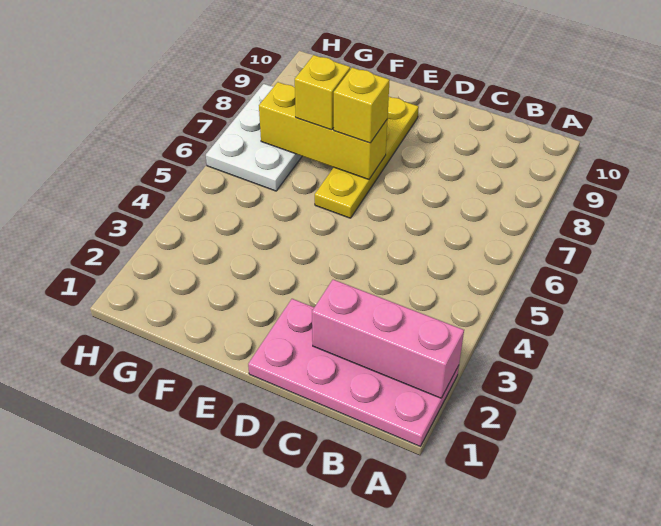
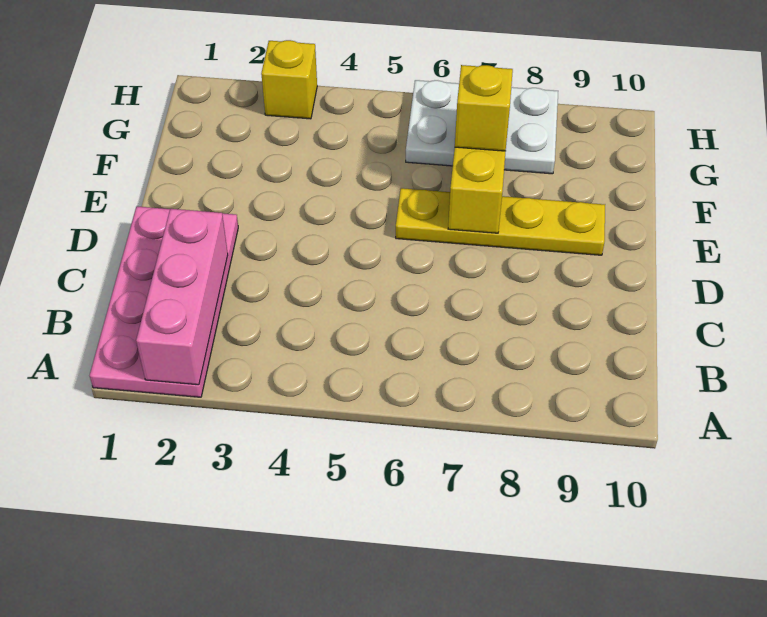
yellow 1x1 brick [334,67,390,143] -> yellow 1x1 brick moved to [261,40,317,119]

